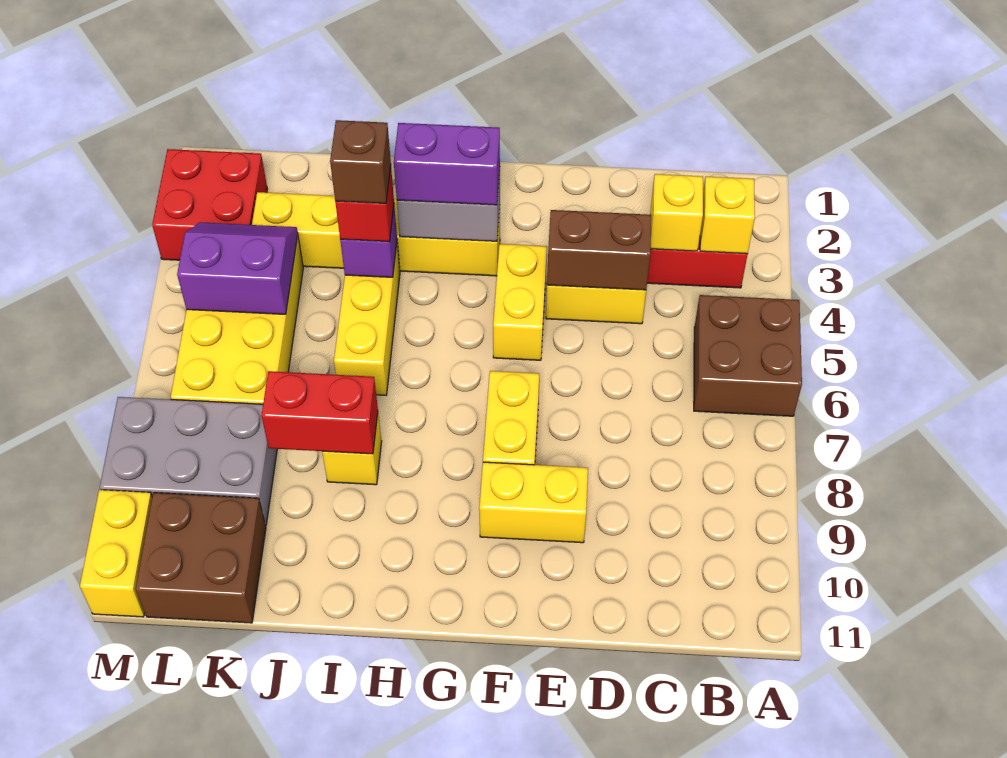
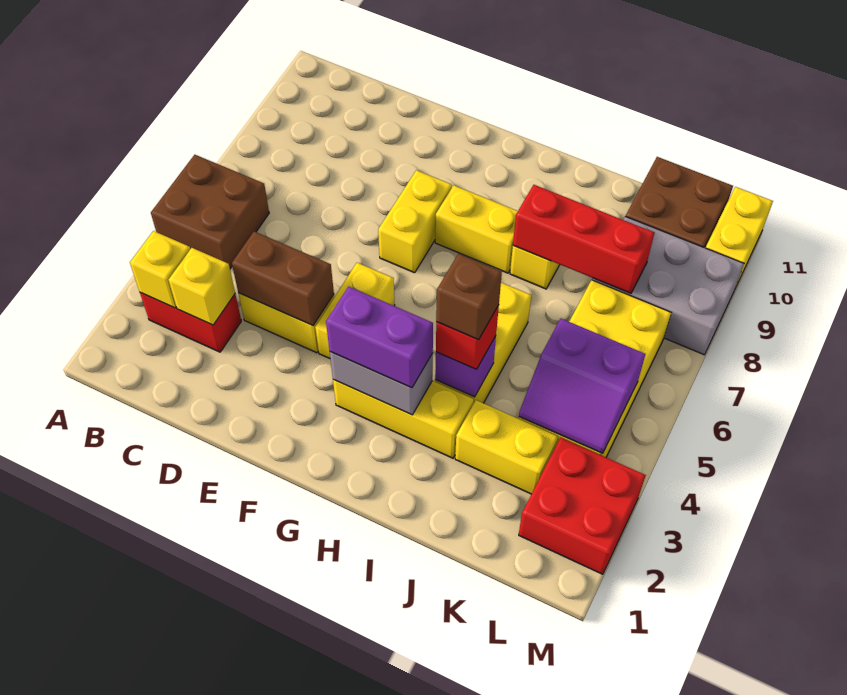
yellow 1x2 brick [479,462,588,543] -> yellow 1x2 brick moved to [435,185,518,273]
red 1x2 brick [261,371,378,454] -> red 1x3 brick [513,185,654,294]

